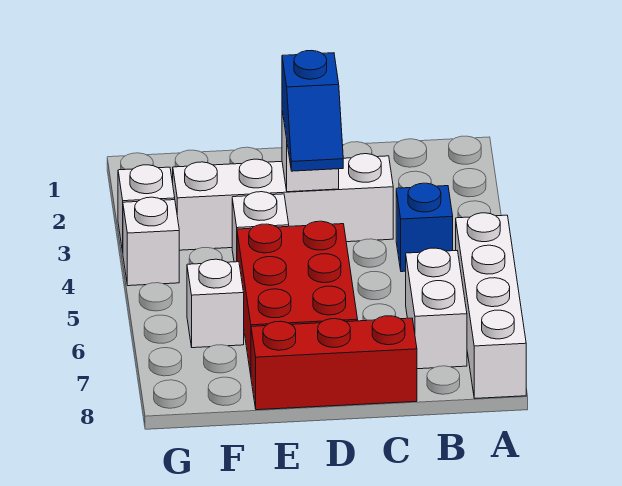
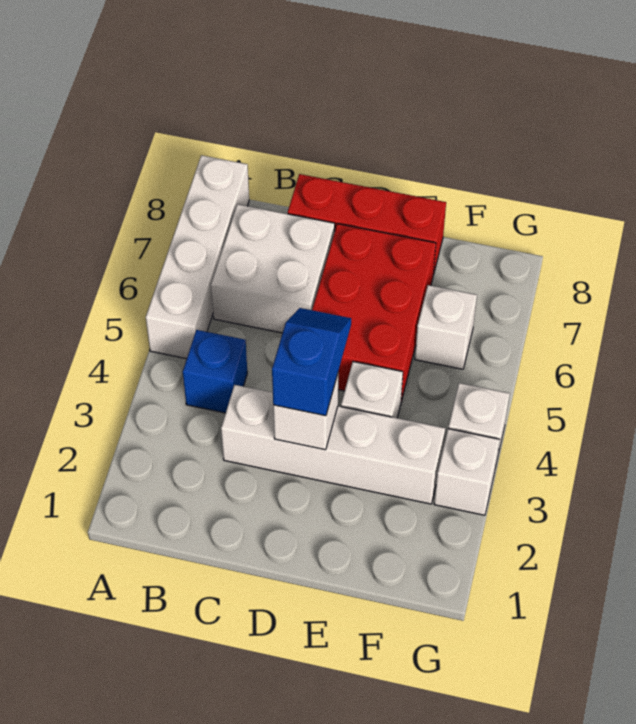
white 1x2 brick [406,248,467,369] -> white 2x2 brick [211,204,335,333]

